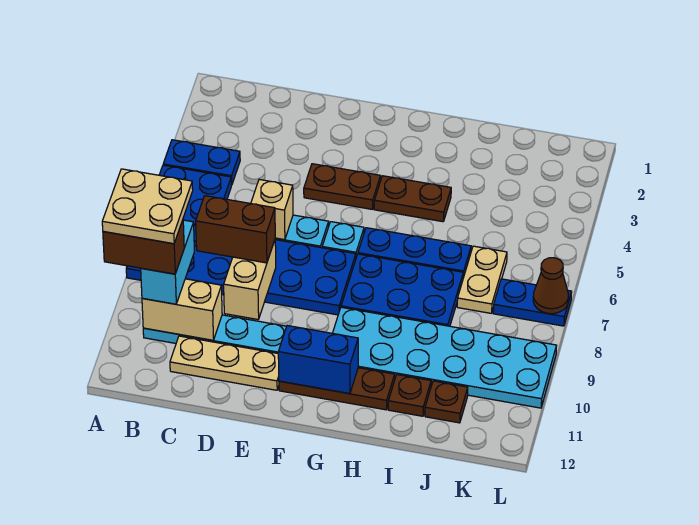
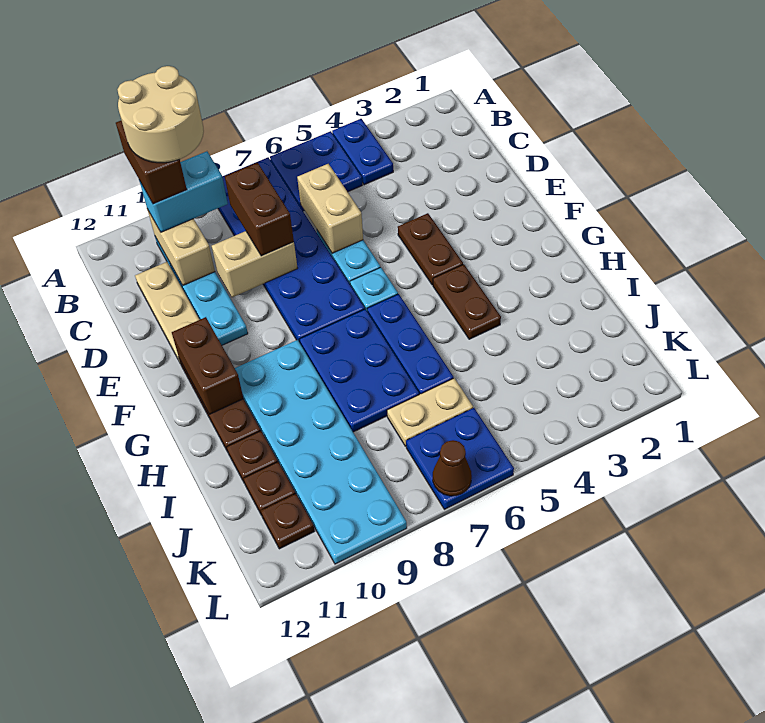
tan 2x2 plate [102,169,193,244] -> tan 2x2 round brick [117,66,204,163]
tan 1x1 brick [251,179,293,240] -> tan 1x2 brick [297,164,363,253]
blue 1x2 brick [278,326,358,394] -> brown 1x2 brick [172,317,243,414]
blue 1x2 plate [493,279,572,326] -> blue 2x2 plate [406,408,514,509]
none -> brown 1x1 plate [261,494,314,549]

